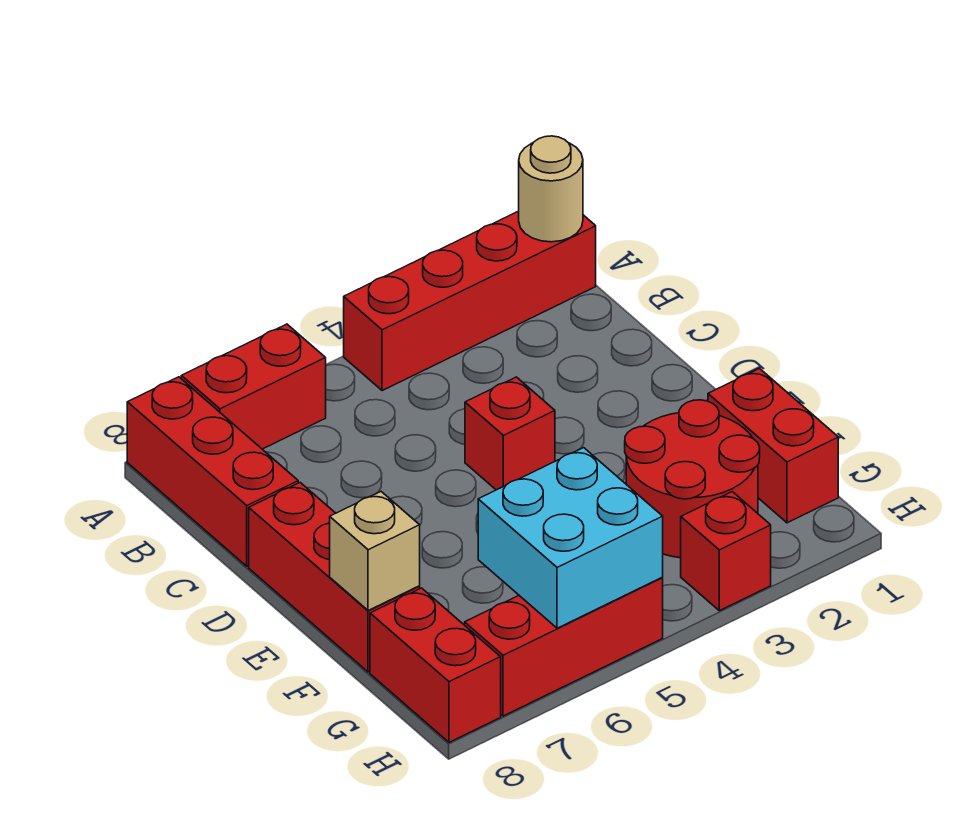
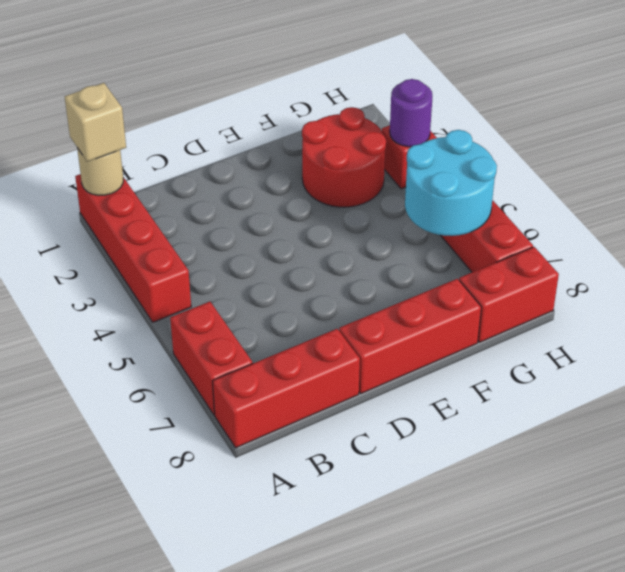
red 1x1 brick [465,377,555,490] -> none
red 1x2 brick [708,368,838,523] -> none
tan 1x1 brick [330,492,420,611] -> tan 1x1 brick moved to [65,83,126,162]
cyan 2x2 brick [478,448,663,628] -> cyan 2x2 round brick [405,130,497,236]
none -> purple 1x1 round brick [390,79,432,147]

